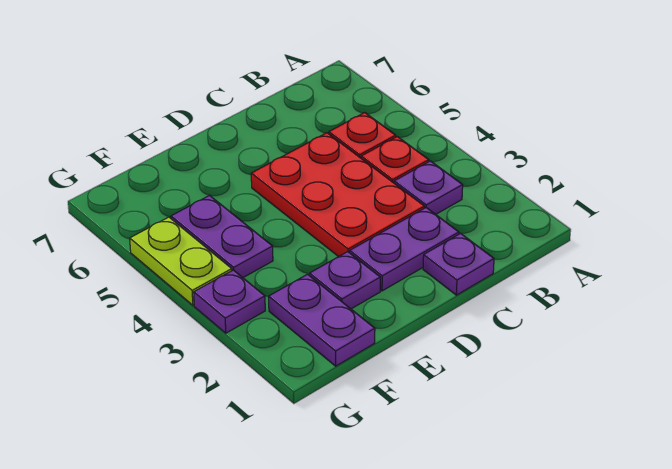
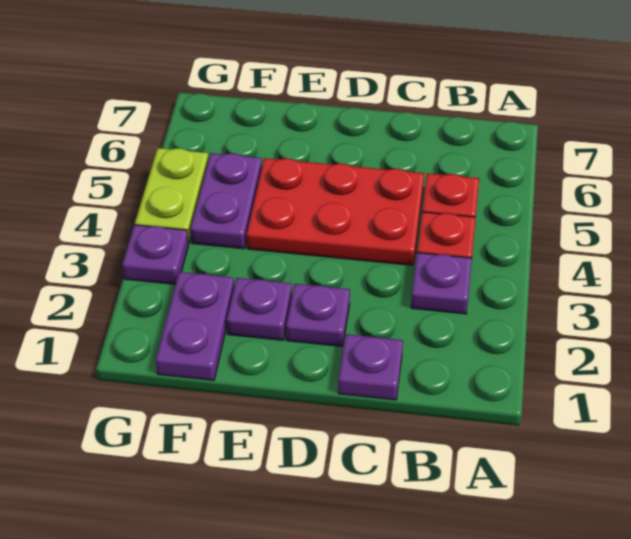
purple 1x2 plate [350,208,459,291] -> purple 1x1 plate [286,284,350,347]
red 2x3 plate [251,133,425,257] -> red 2x3 plate turned to [247,158,424,265]

